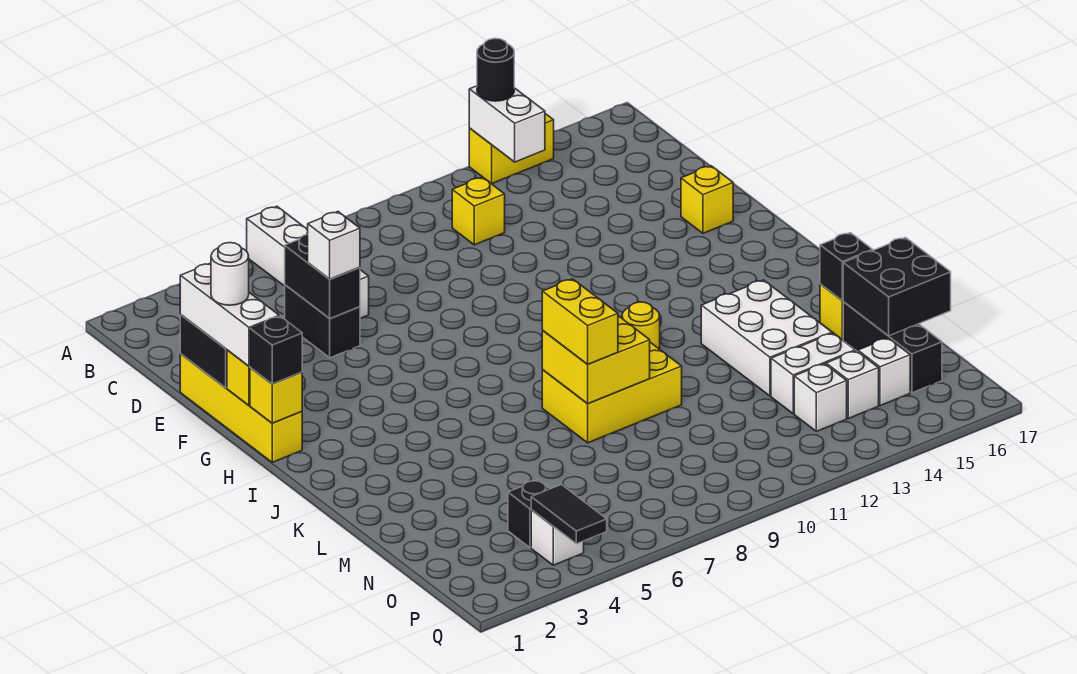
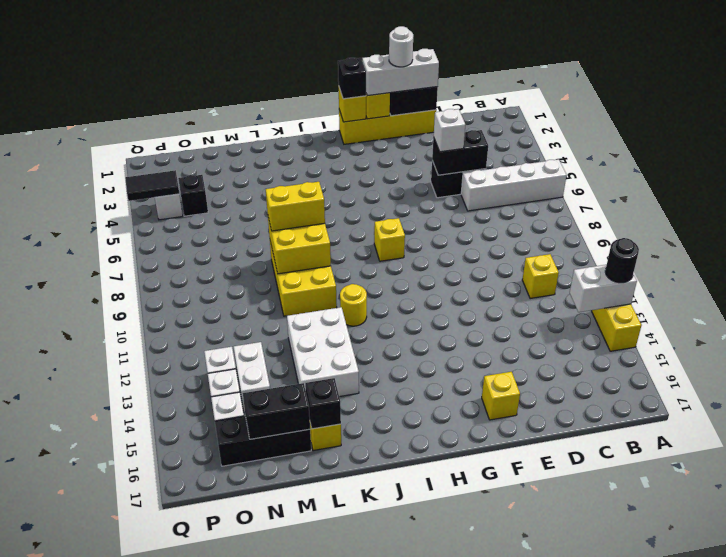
none -> yellow 1x1 brick [374,218,405,261]
white 2x3 brick [701,280,832,396] -> white 2x3 brick turned to [287,307,359,397]
black 2x2 brick [843,237,951,336] -> black 1x2 brick [243,383,310,439]

